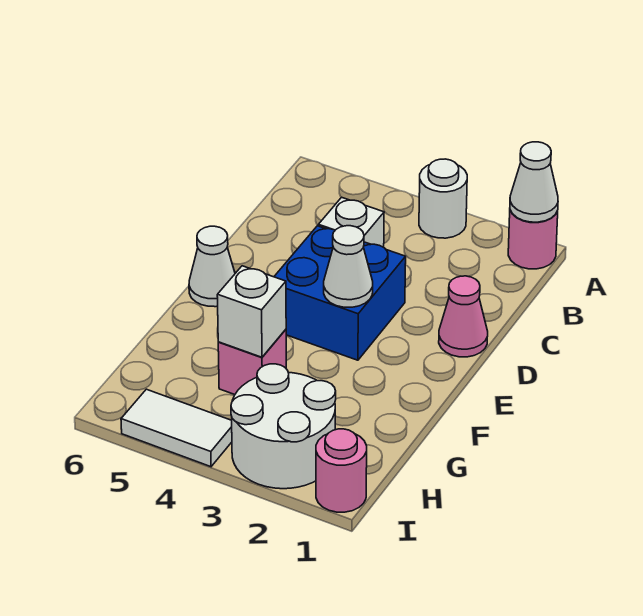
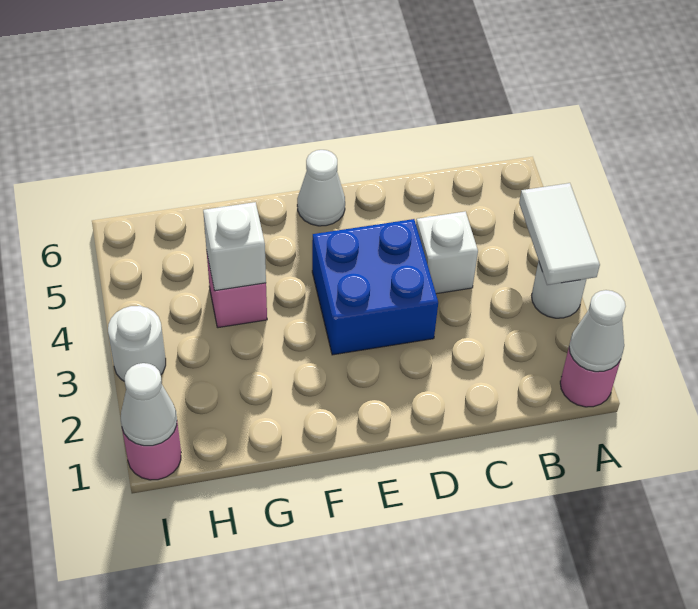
pink 1x1 cone [439,276,488,357] -> none
white 1x1 cone [324,226,373,307] -> white 1x1 cone moved to [121,363,177,446]
white 2x2 round brick [231,364,336,489] -> white 1x1 round brick [108,306,166,381]
white 1x2 tile [121,389,232,467] -> white 1x2 tile moved to [519,183,600,285]

